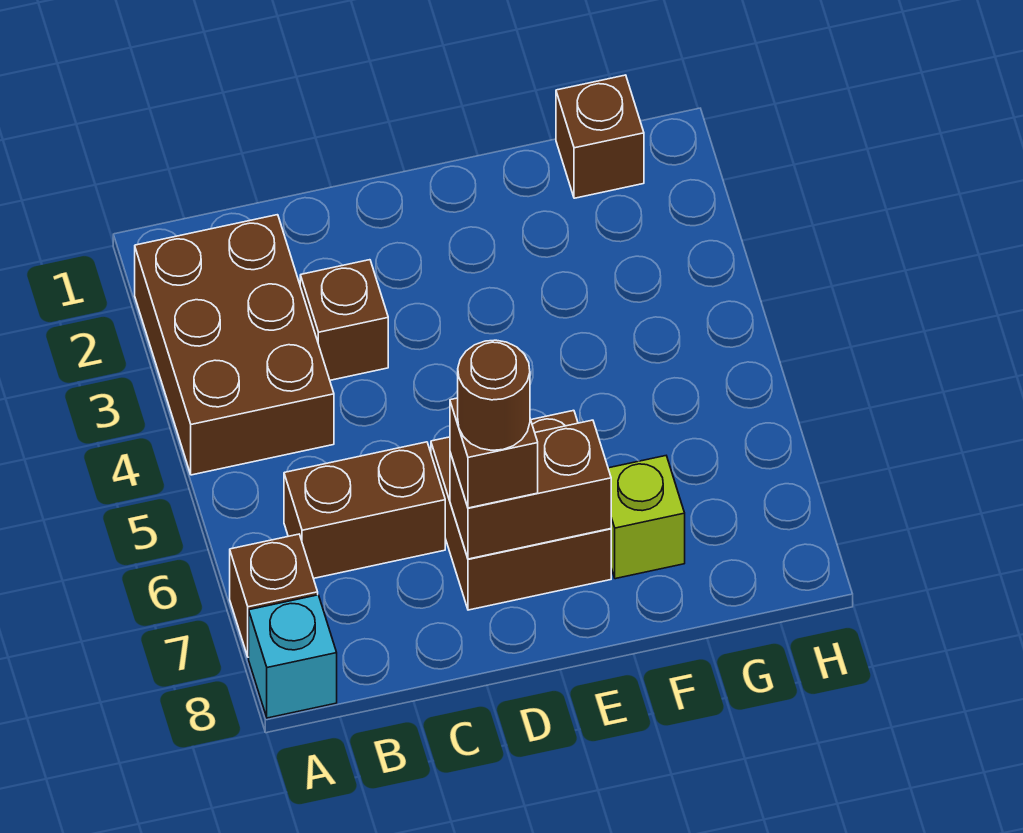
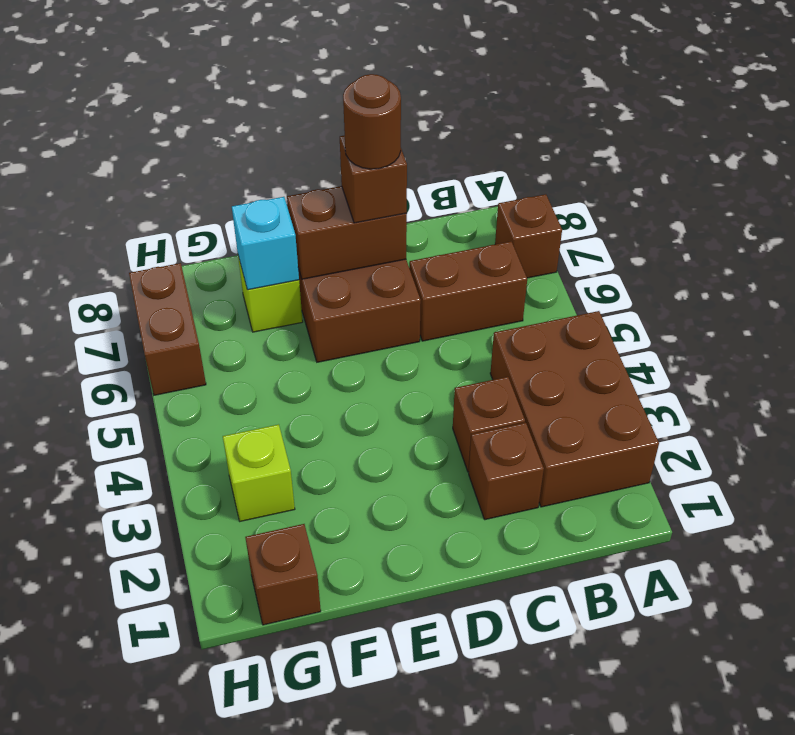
cyan 1x1 brick [249,595,337,718] -> cyan 1x1 brick moved to [232,197,299,290]
none -> brown 1x1 brick [469,423,544,520]
none -> lime 1x1 brick [223,424,295,521]
none -> brown 1x2 brick [129,263,206,395]

